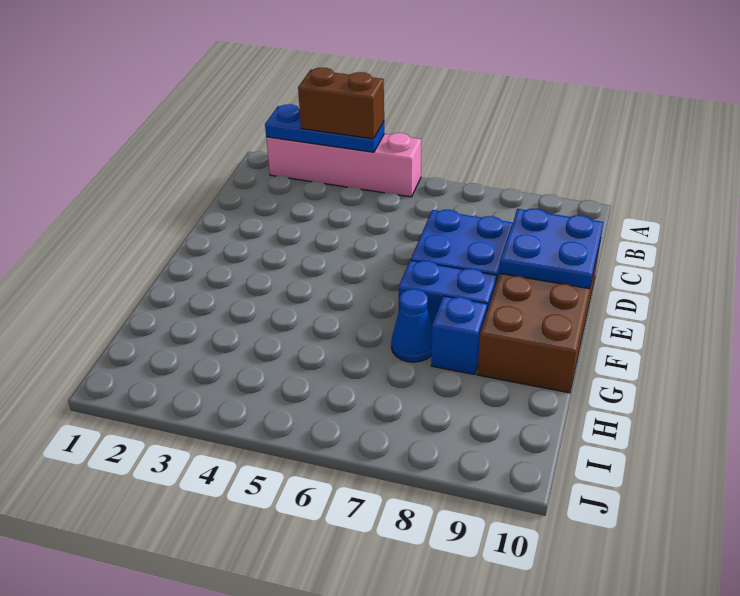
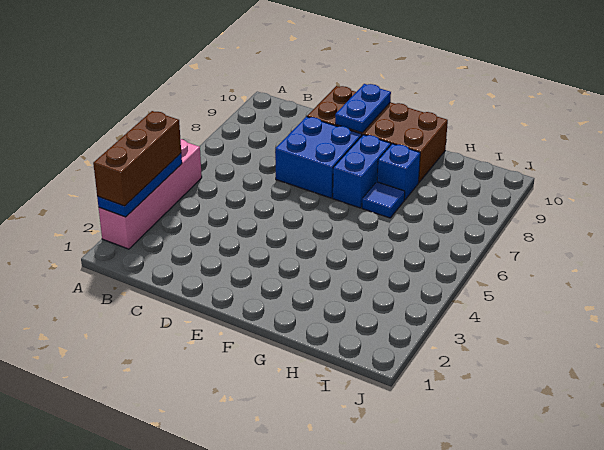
brown 1x2 brick [298,68,384,139] -> brown 1x3 brick [93,111,181,206]
blue 2x2 plate [500,209,603,289] -> blue 1x2 plate [335,84,391,133]
blue 1x1 cone [391,289,432,362] -> blue 1x1 tile [362,182,405,218]

